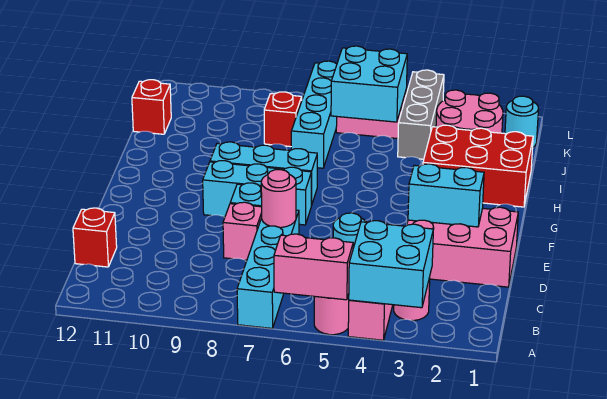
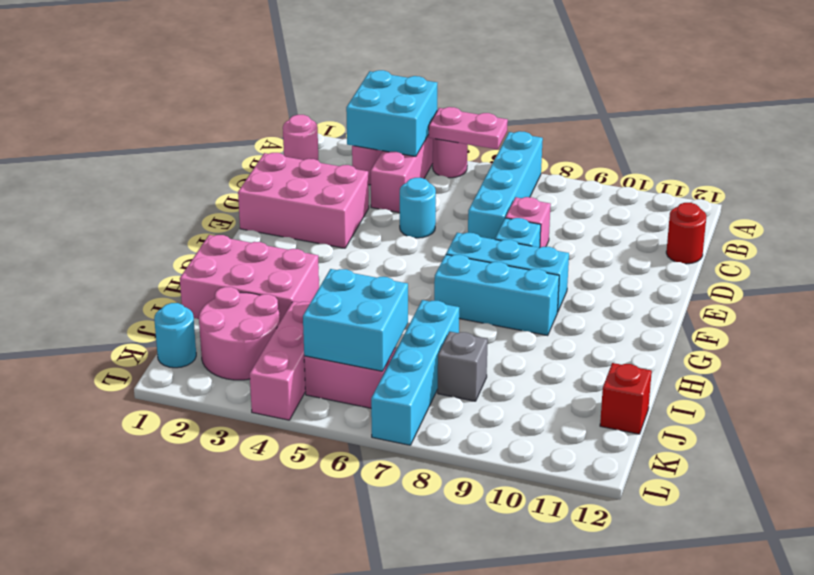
pink 1x2 brick [274,234,353,300] -> pink 1x2 plate [429,107,508,149]
red 1x1 brick [73,208,117,267] -> red 1x1 round brick [666,203,706,264]
pink 1x1 round brick [261,170,296,228] -> pink 1x1 round brick moved to [283,115,318,160]
cyan 1x2 brick [408,164,484,227] -> none
red 2x3 brick [423,125,533,207] -> pink 2x3 brick [180,235,319,322]
grey 1x3 brick [398,70,444,159] -> pink 1x3 brick [250,301,310,420]
red 1x1 brick [264,92,302,147] -> grey 1x1 brick [438,332,488,401]

